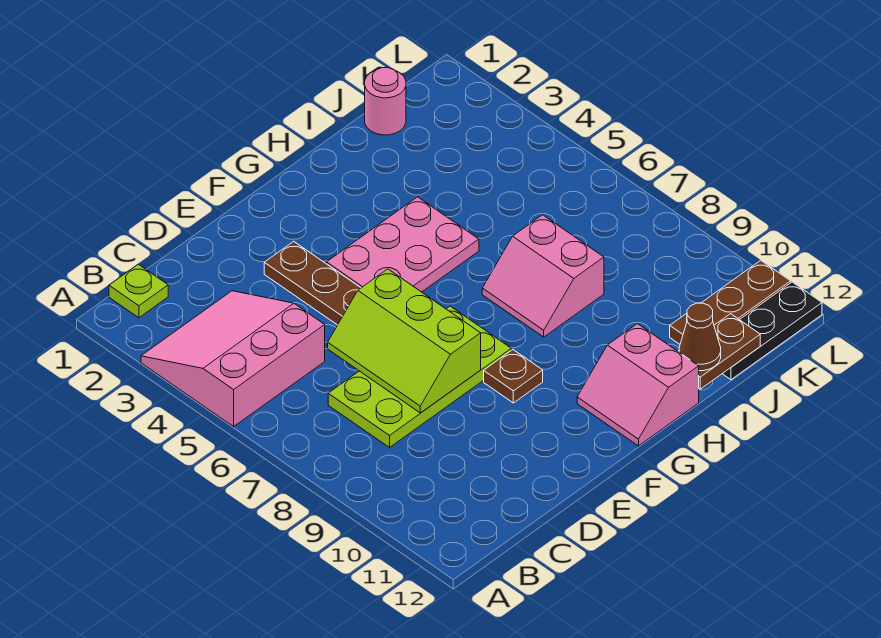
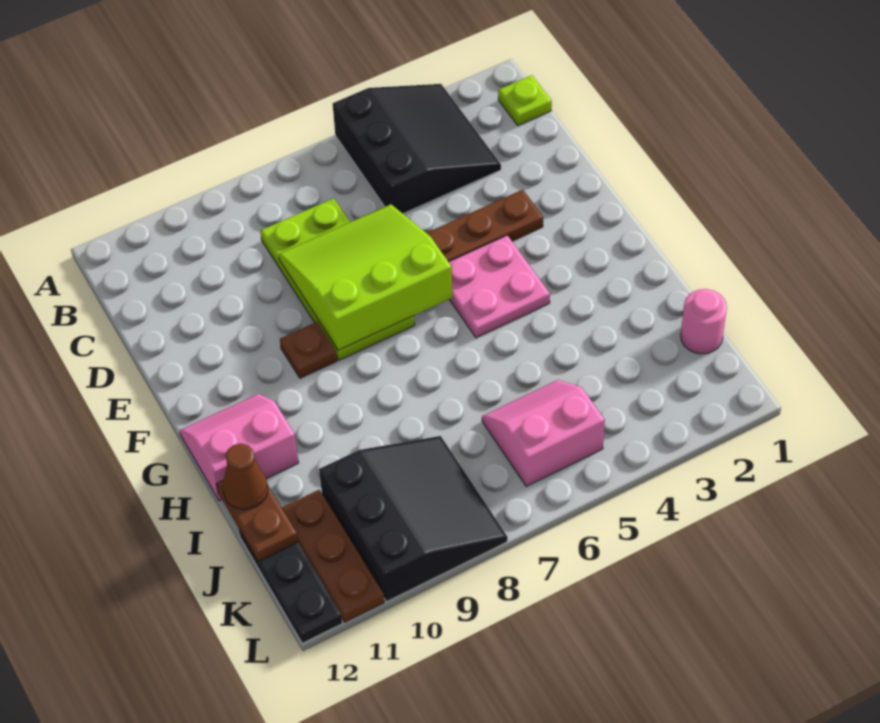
pink 3x3 slope [141,291,325,427] -> black 3x3 slope [333,84,501,214]
lime 2x3 slope [328,269,481,413] -> lime 3x3 slope [279,204,452,350]
pink 2x3 plate [327,197,479,292] -> pink 2x2 plate [449,235,550,338]
pink 2x2 slope [482,215,604,337] -> pink 2x2 slope moved to [482,380,605,486]
none -> black 3x3 slope [319,436,508,602]

